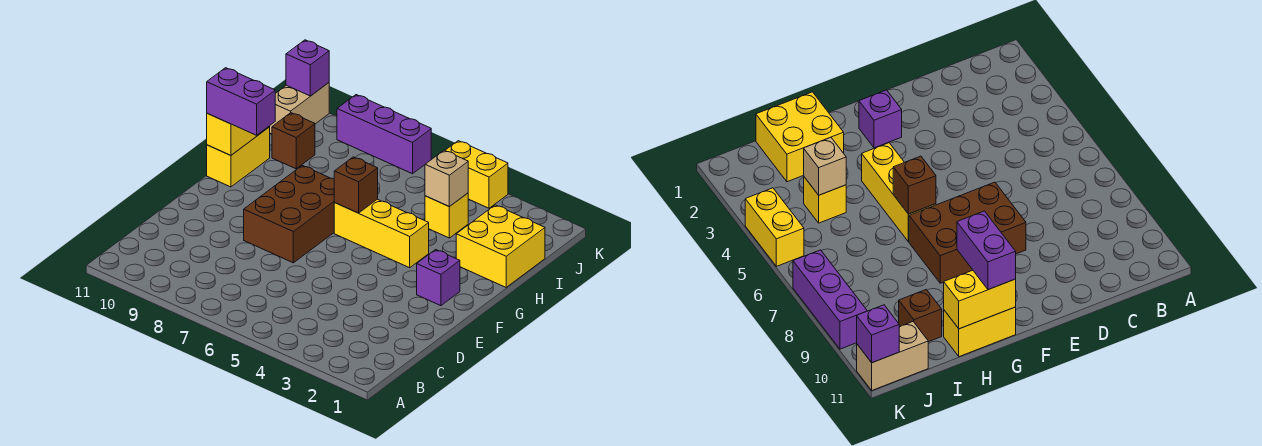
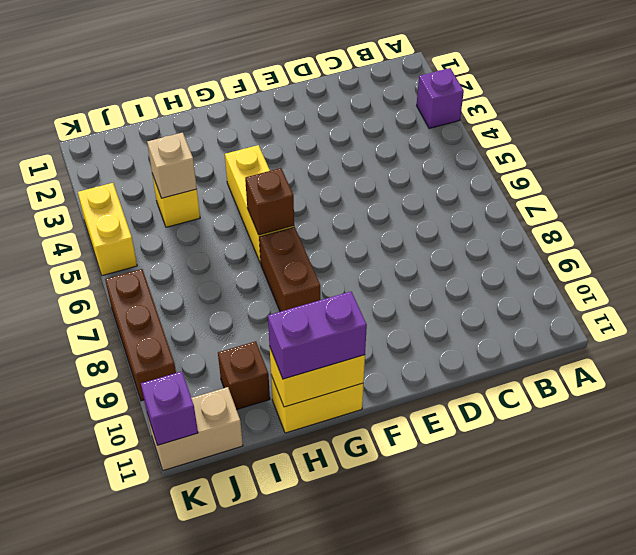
brown 2x3 brick [244,165,335,263] -> brown 1x2 brick [259,227,320,312]
purple 1x1 brick [417,250,460,306] -> purple 1x1 brick moved to [417,68,464,129]
purple 1x2 brick [207,68,275,135] -> purple 1x2 brick turned to [268,292,367,379]
yellow 2x2 brick [456,205,545,287] -> none
purple 1x3 brick [337,95,431,174] -> brown 1x3 brick [105,269,176,401]

